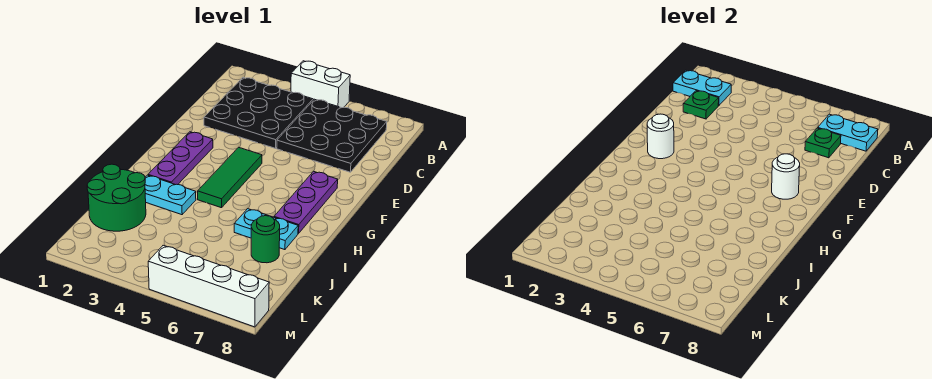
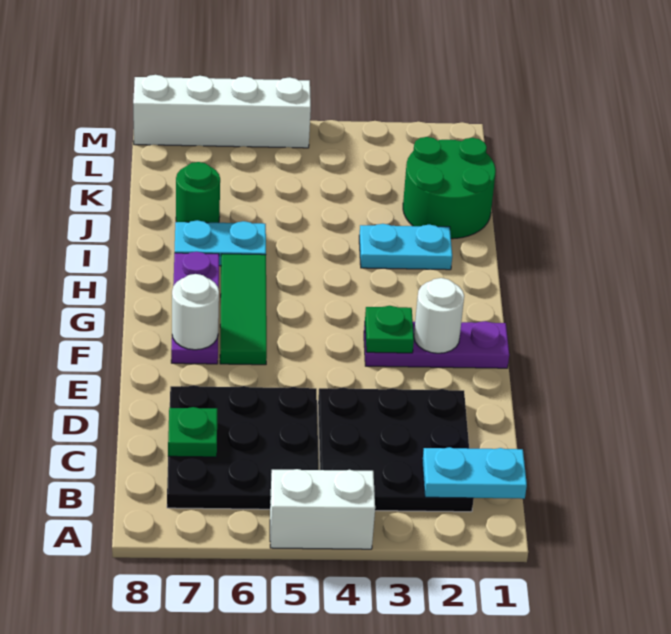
cyan 1x2 plate [818,114,878,151] -> none
green 1x1 plate [683,91,719,119] -> green 1x1 plate moved to [365,306,414,353]
purple 1x3 plate [148,132,213,185] -> purple 1x3 plate turned to [364,321,509,368]
green 1x3 tile [198,147,262,208] -> green 1x3 tile moved to [220,254,267,365]

